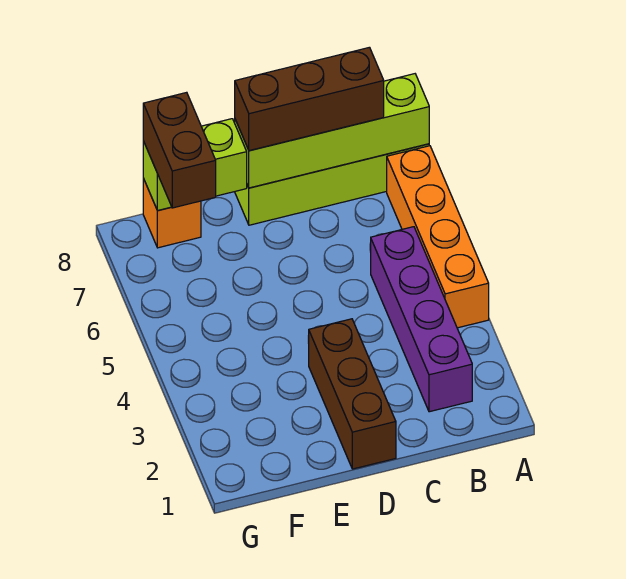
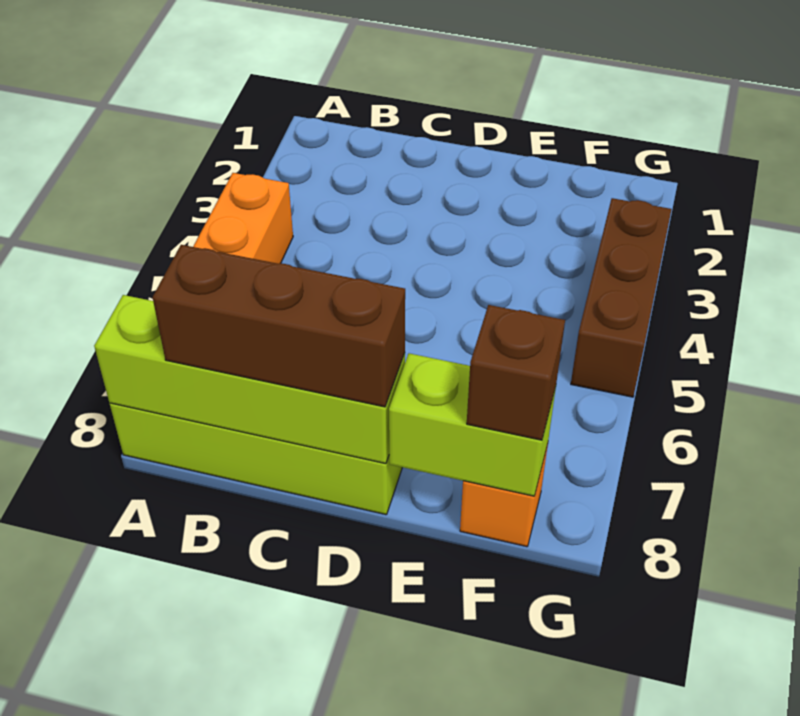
purple 1x4 brick [371,227,472,412] -> none
brown 1x3 brick [308,319,396,469] -> brown 1x3 brick moved to [571,198,672,397]
brown 1x2 brick [143,92,216,208] -> brown 1x1 brick [467,305,565,440]

